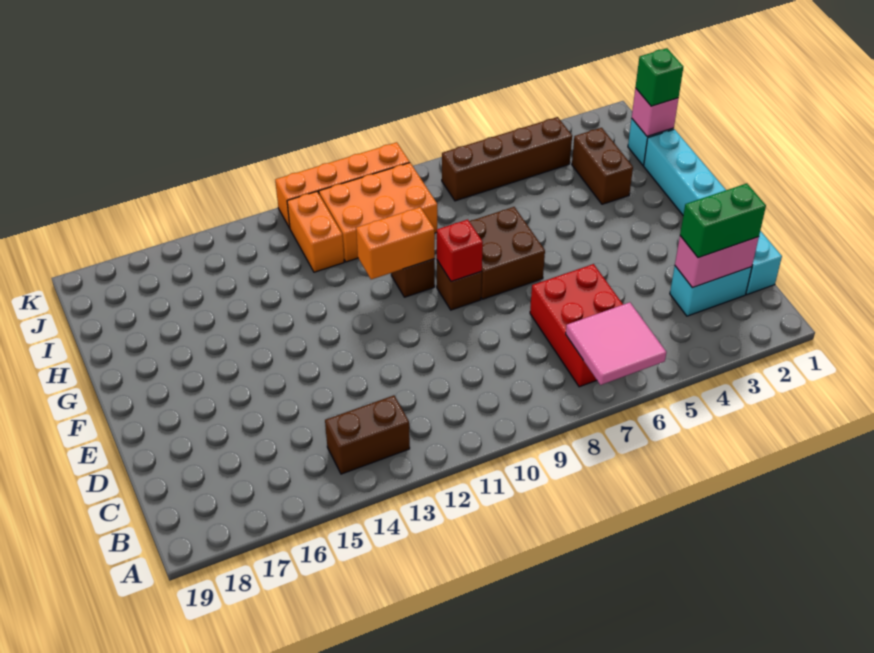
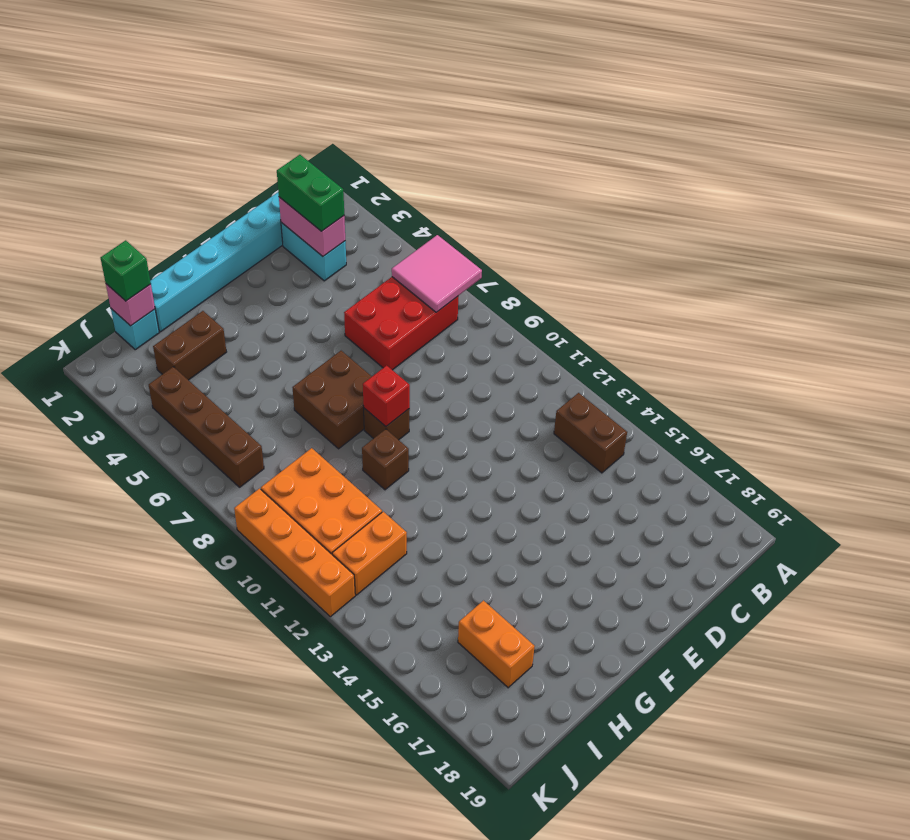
orange 1x2 brick [356,207,435,279] -> orange 1x2 brick moved to [458,601,535,688]

